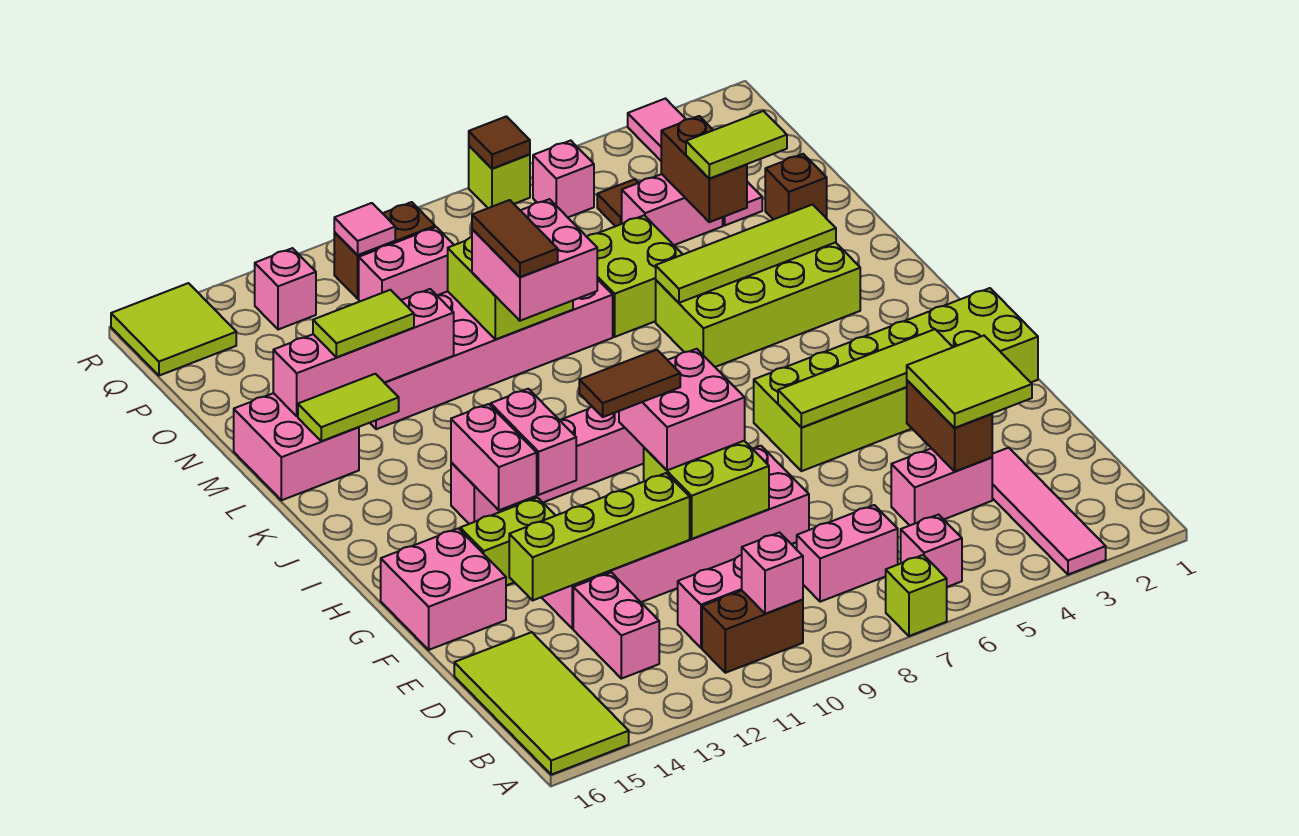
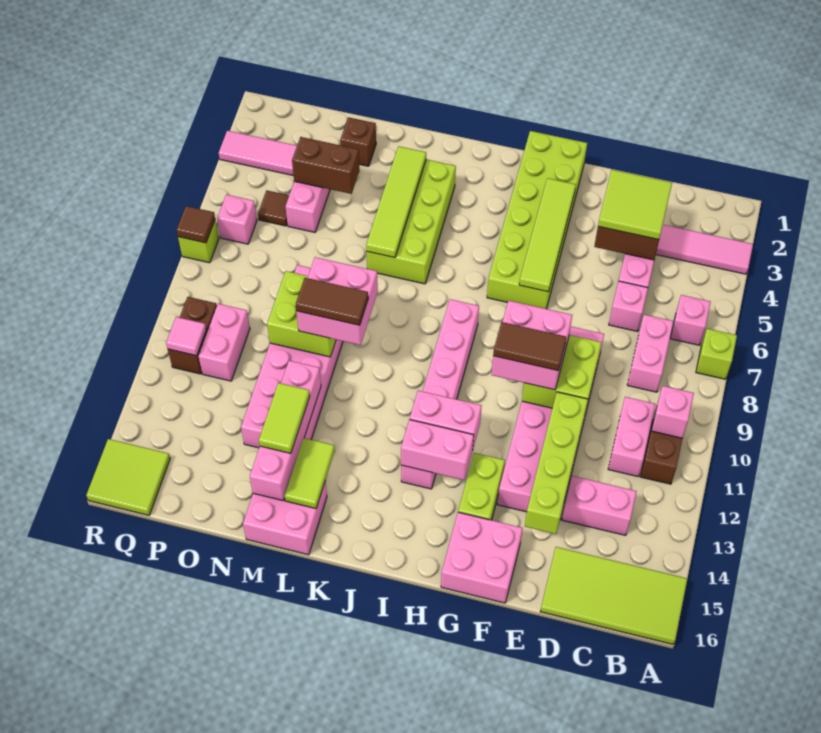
brown 1x2 tile [579,350,680,417] -> brown 1x2 tile turned to [493,322,566,371]
lime 2x2 brick [587,215,683,337] -> none
lime 1x2 tile [686,111,787,179] -> none
pink 1x1 brick [255,248,316,330] -> pink 1x1 brick moved to [609,281,648,332]

